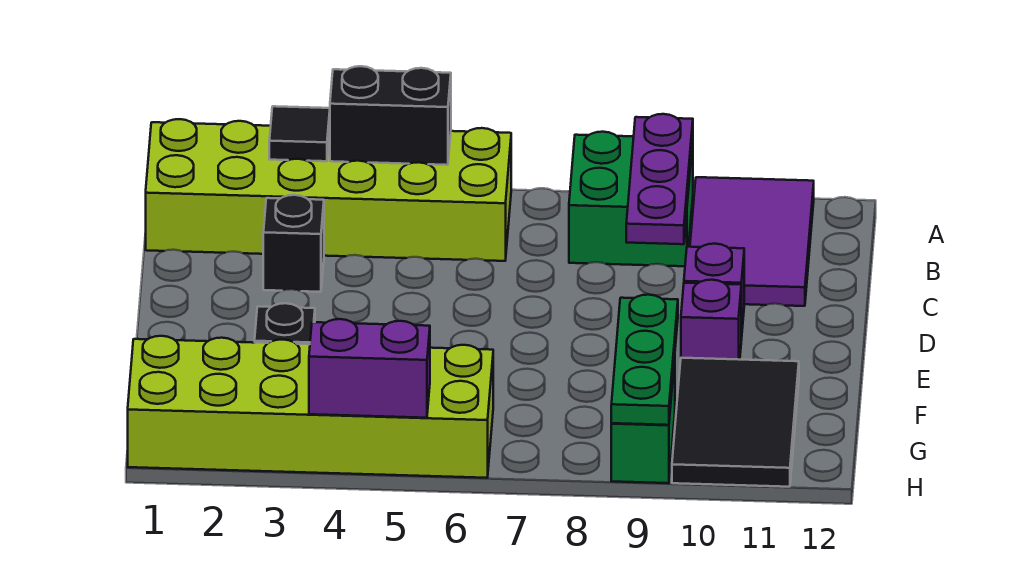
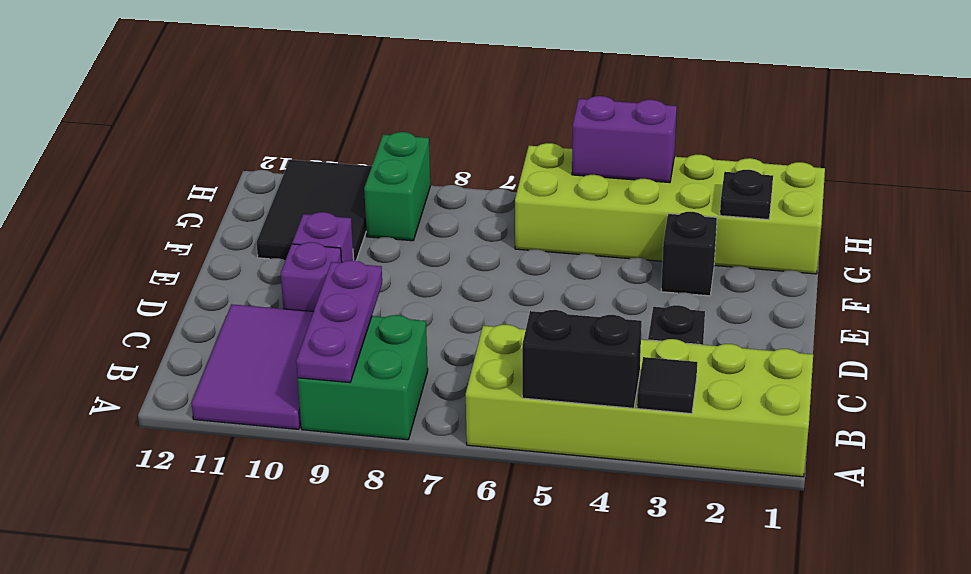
green 1x3 plate [611,295,678,425] -> none
none -> black 1x1 plate [720,170,773,220]

